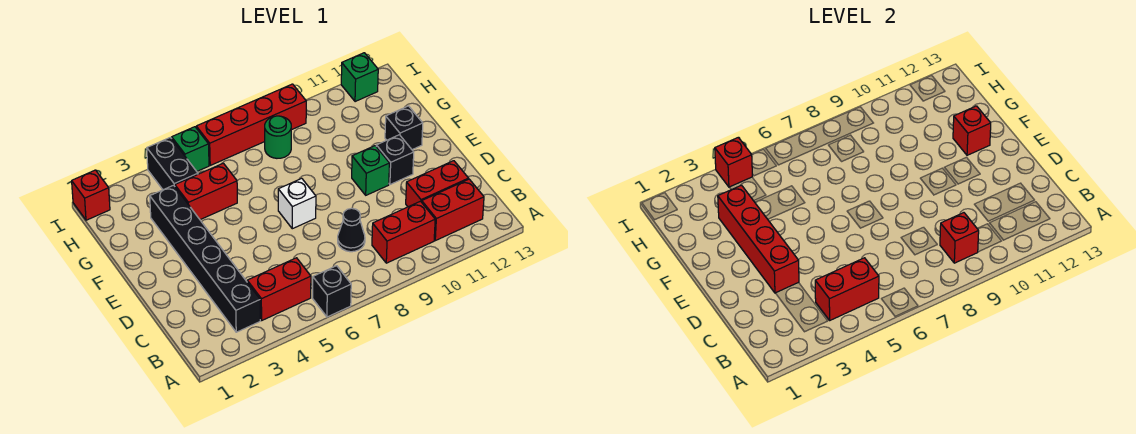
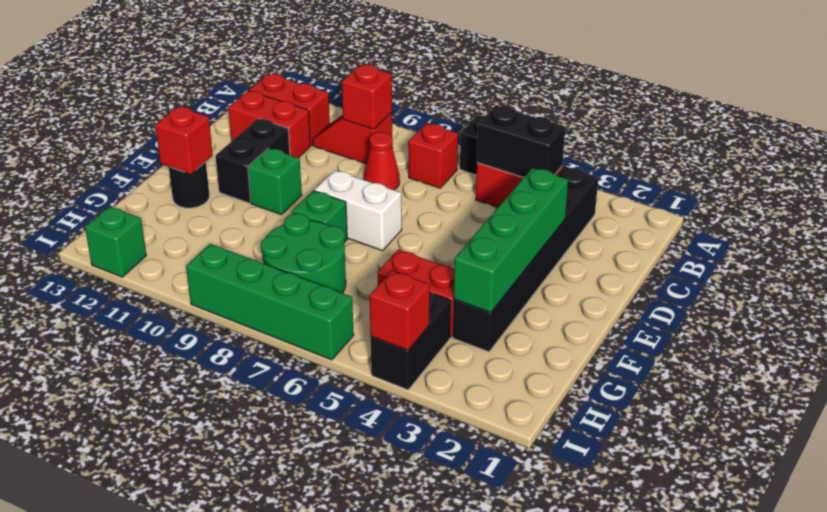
red 1x2 brick [815,258,879,320] -> black 1x2 brick [477,105,565,177]
red 1x2 brick [372,201,435,263] -> red 1x2 slope [313,113,392,164]
black 1x1 cone [338,208,365,252] -> red 1x1 cone [364,132,400,190]
red 1x4 brick [718,185,799,293] -> green 1x4 brick [454,168,568,312]
white 1x1 brick [278,178,316,229] -> white 1x2 brick [314,170,402,251]
black 1x1 brick [376,135,414,184] -> black 1x2 brick [216,119,290,203]
black 1x1 brick [385,106,423,150] -> black 1x1 round brick [169,162,209,208]
green 1x1 round brick [265,116,291,158] -> green 2x2 round brick [261,213,346,293]
red 1x1 brick [72,170,110,220] -> red 1x1 brick moved to [409,123,458,188]
green 1x1 brick [172,127,209,171] -> green 1x1 brick moved to [292,191,347,243]
red 1x4 brick [196,84,306,165] -> green 1x4 brick [186,244,354,360]

